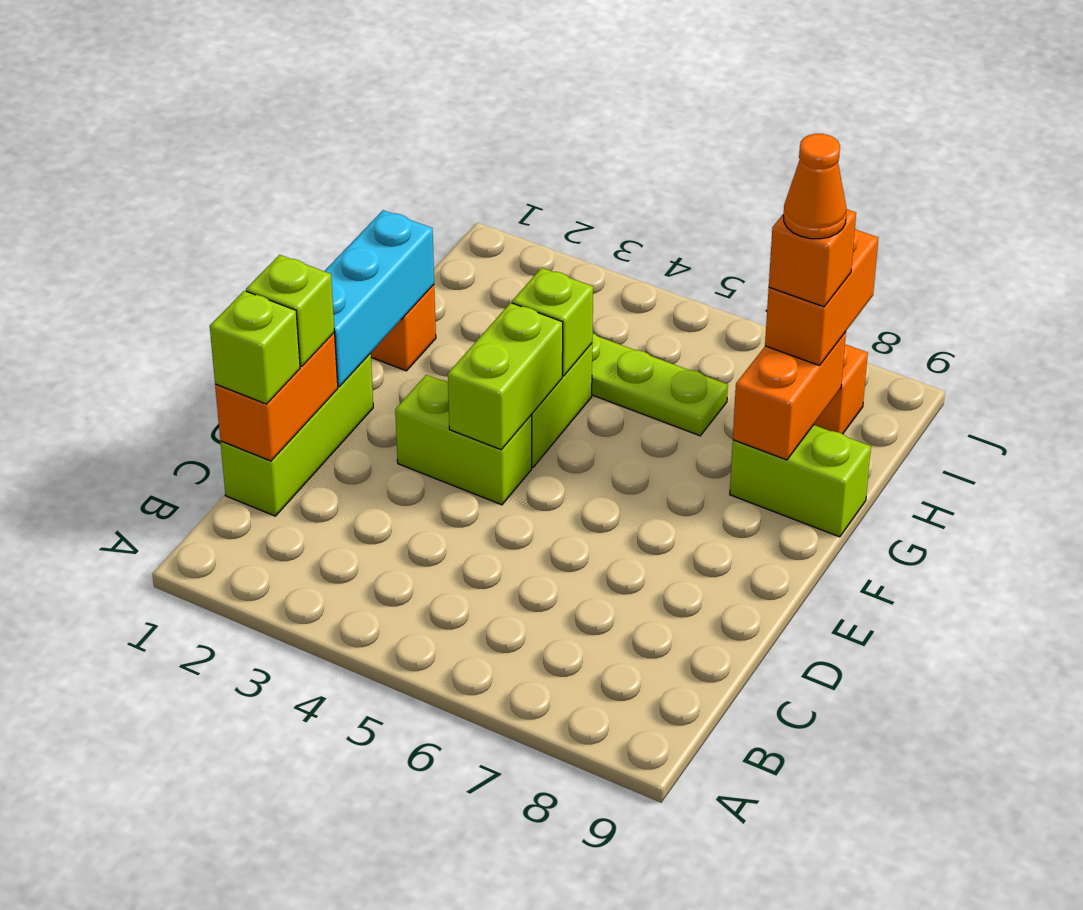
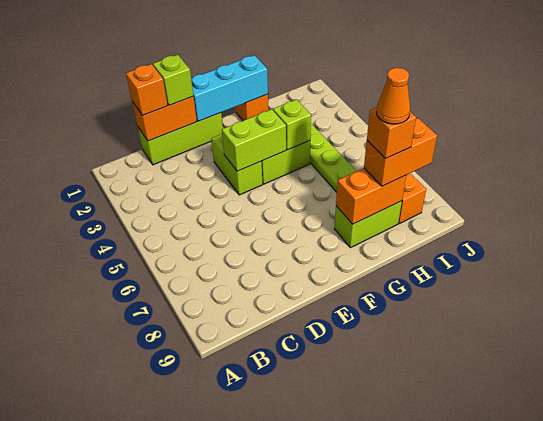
lime 1x1 brick [210,291,300,404] -> orange 1x1 brick [126,64,168,115]
lime 1x2 brick [730,425,871,537] -> lime 1x2 brick turned to [334,201,402,248]

